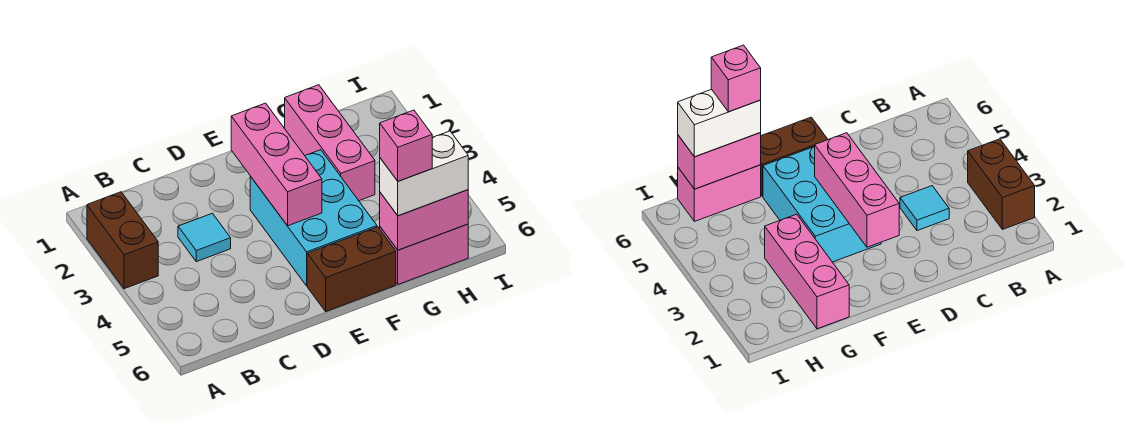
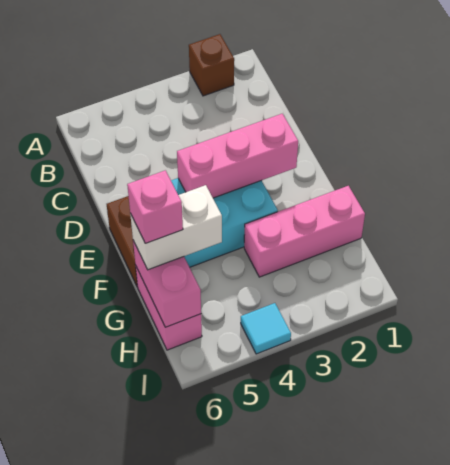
brown 1x2 brick [87,192,158,289] -> brown 1x1 brick [189,34,234,96]
cyan 1x1 tile [178,213,231,262] -> cyan 1x1 tile moved to [241,303,291,354]
white 1x2 brick [380,131,468,216] -> white 1x2 brick turned to [130,185,222,270]

